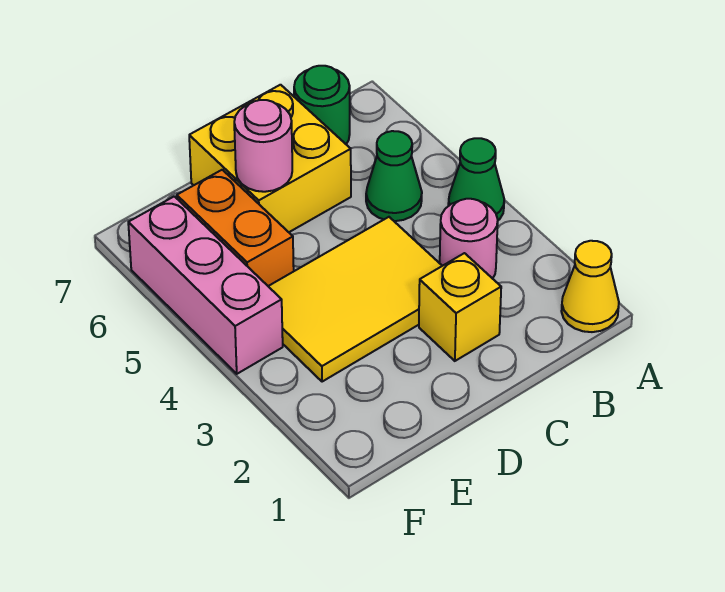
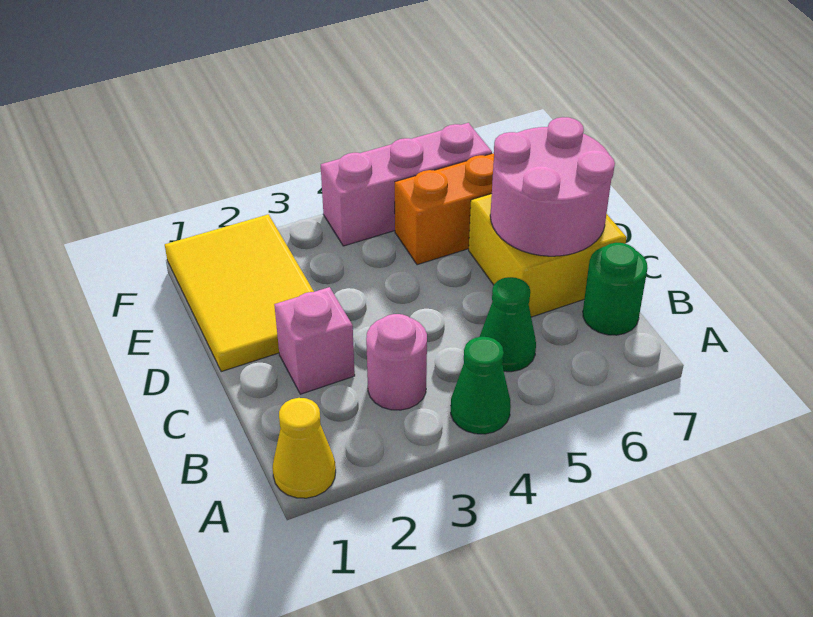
yellow 1x1 brick [419,253,501,361] -> pink 1x1 brick [274,287,355,394]
yellow 2x3 tile [268,217,442,382] -> yellow 2x3 tile moved to [165,214,314,372]
pink 1x1 round brick [234,100,292,192] -> pink 2x2 round brick [490,117,615,256]

